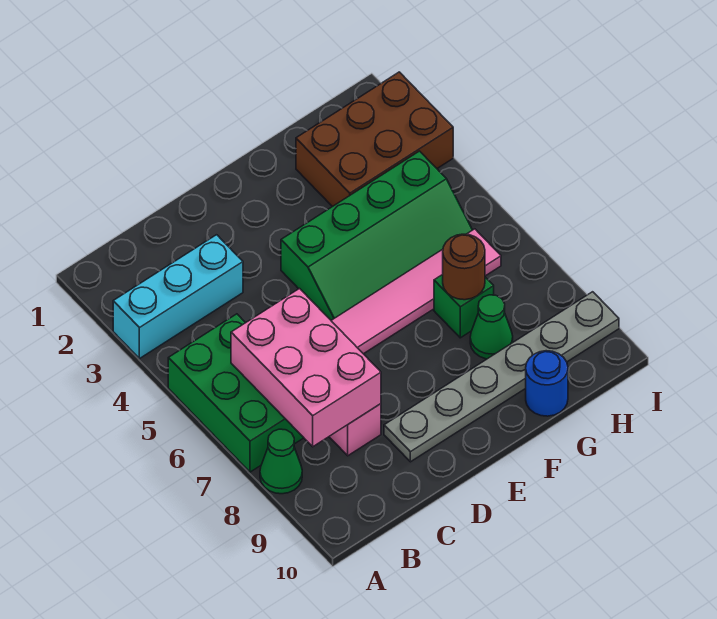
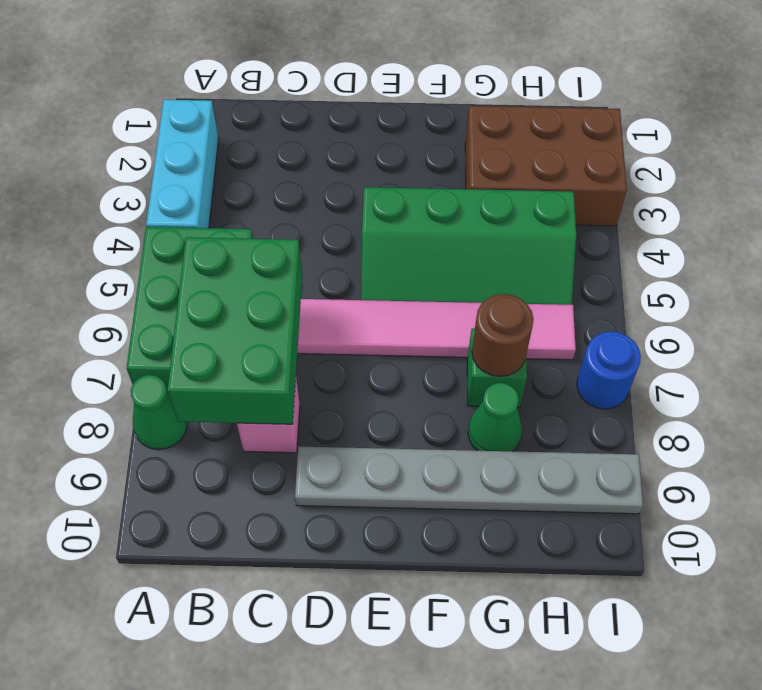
cyan 1x3 brick [113,235,243,359] -> cyan 1x3 brick turned to [146,100,219,228]
pink 2x3 brick [231,289,381,447] -> green 2x3 brick [167,237,302,424]
blue 1x1 round brick [526,351,568,416] -> blue 1x1 round brick moved to [577,331,641,409]

